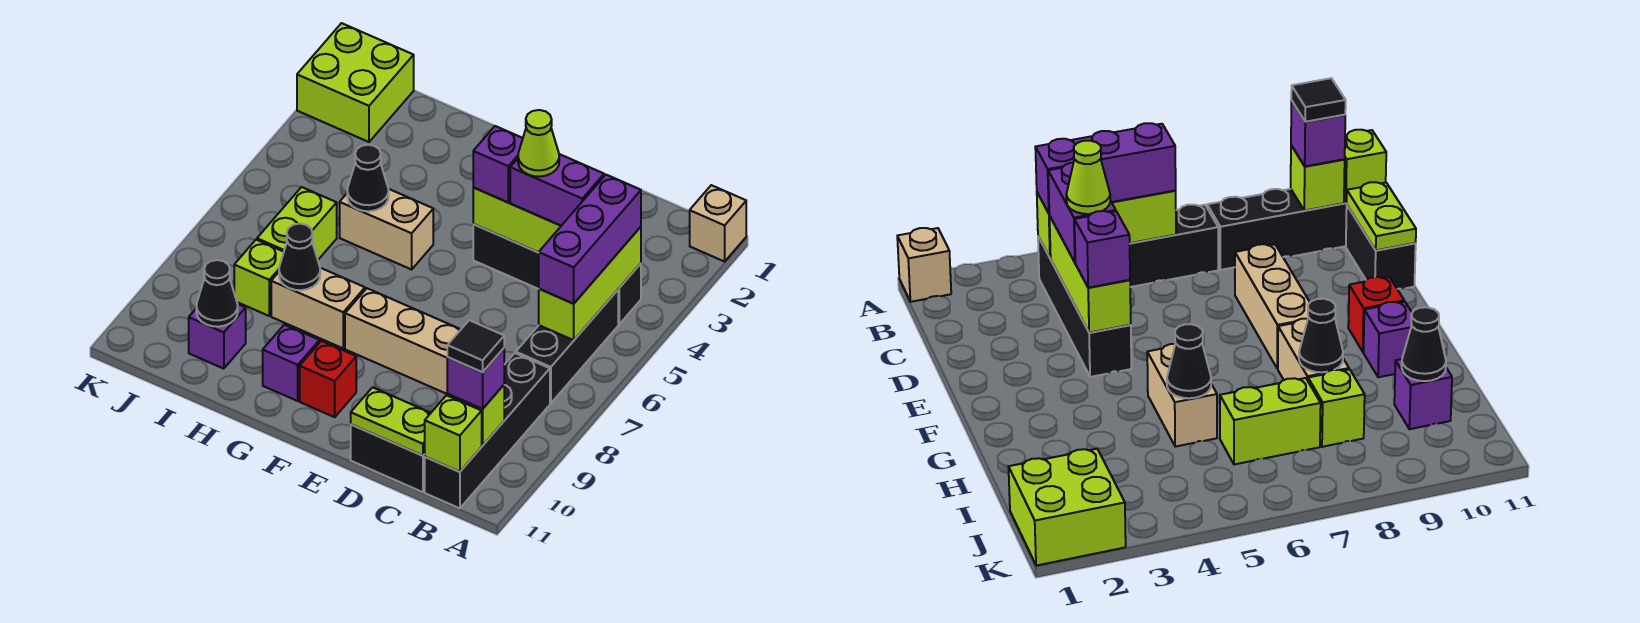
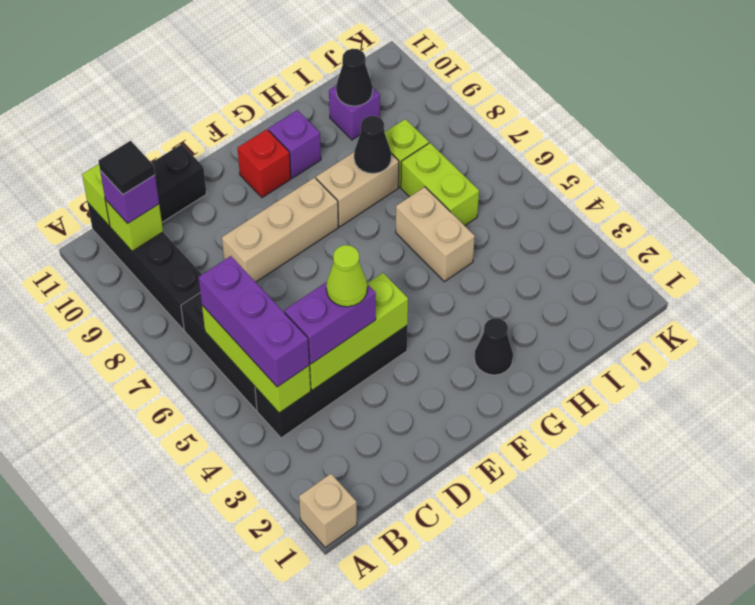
lime 1x2 plate [351,387,431,456] -> none
purple 1x1 brick [473,126,523,202] -> none
tan 1x2 brick [340,189,433,270] -> tan 1x2 brick turned to [396,187,475,282]
black 1x1 cone [347,145,389,211] -> black 1x1 cone moved to [474,318,513,375]
lime 2x2 brick [297,23,414,142] -> none

